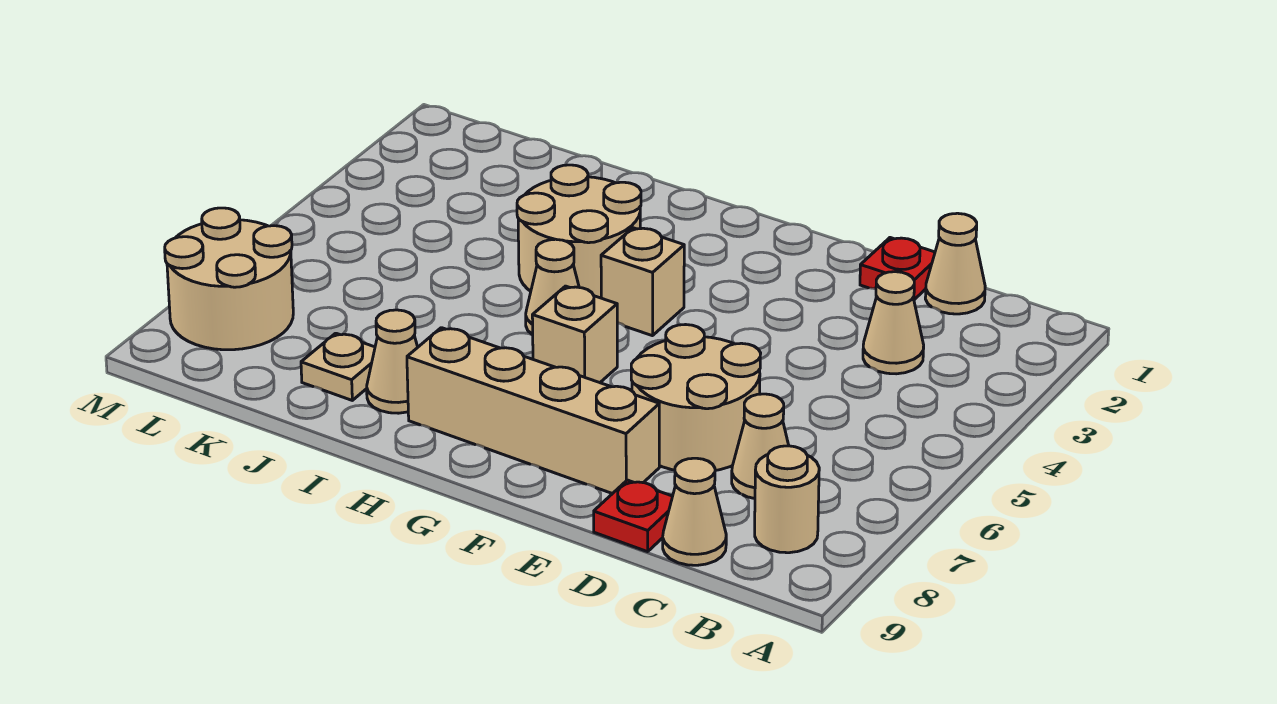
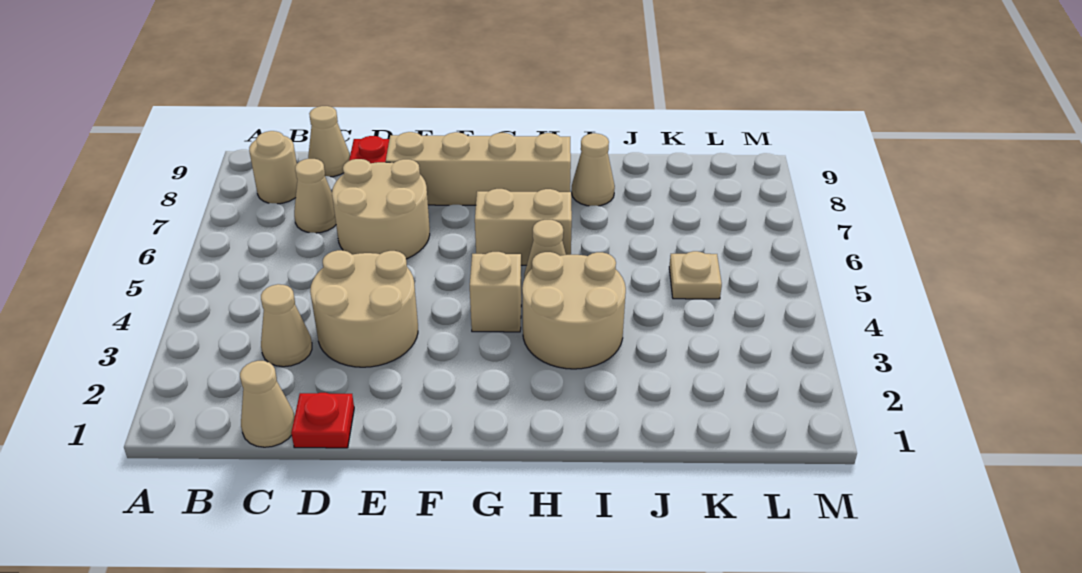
tan 1x1 brick [532,286,617,383] -> tan 1x2 brick [475,189,572,265]
tan 1x1 plate [301,333,375,400] -> tan 1x1 plate moved to [669,251,722,299]
tan 2x2 round brick [165,208,293,350] -> tan 2x2 round brick moved to [310,250,418,367]

